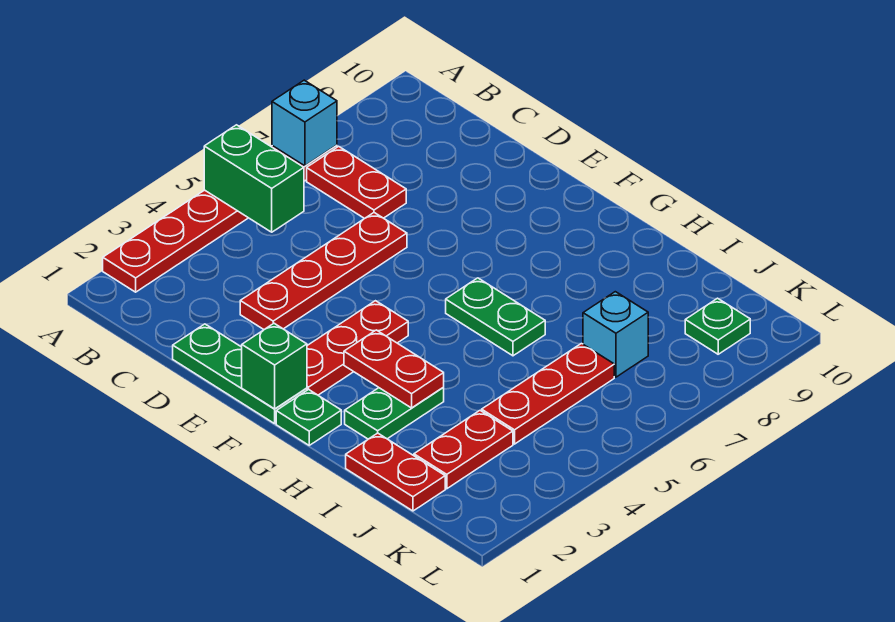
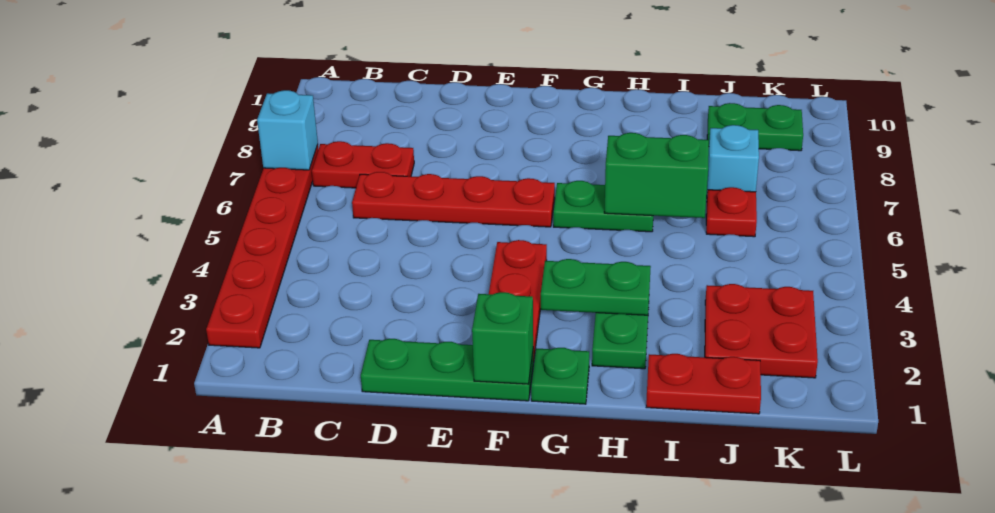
green 1x2 brick [204,125,304,232] -> green 1x2 brick moved to [604,133,709,218]
red 1x4 plate [240,213,407,329] -> red 1x4 plate turned to [352,172,555,227]
red 1x2 plate [344,330,444,408] -> green 1x2 plate [541,259,651,315]
red 1x2 plate [414,411,513,489] -> red 2x2 plate [705,284,818,378]
red 1x3 plate [482,344,614,444] -> red 1x1 plate [706,187,757,237]
green 1x1 plate [685,298,750,354] -> green 1x2 plate [707,103,803,151]

